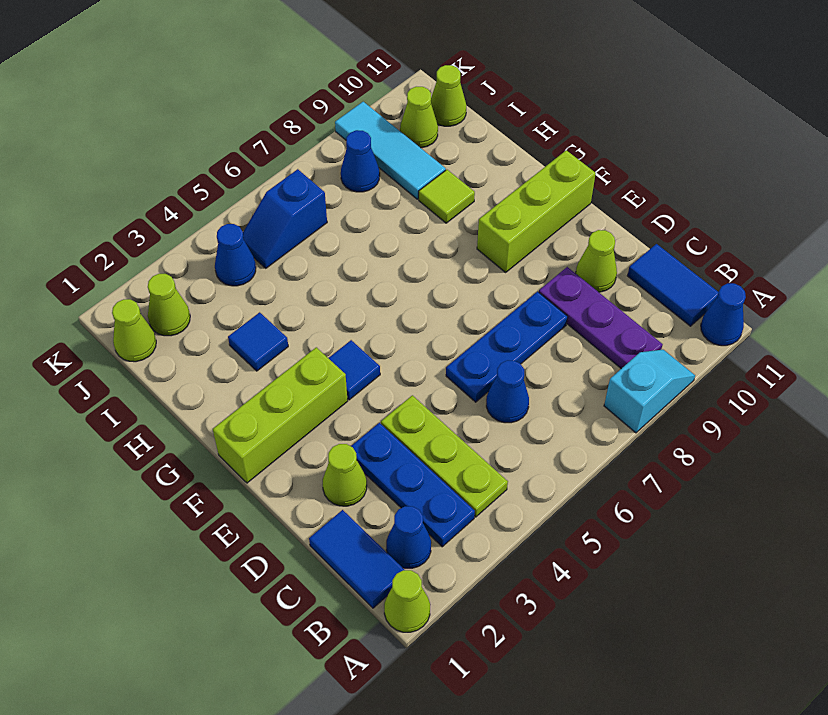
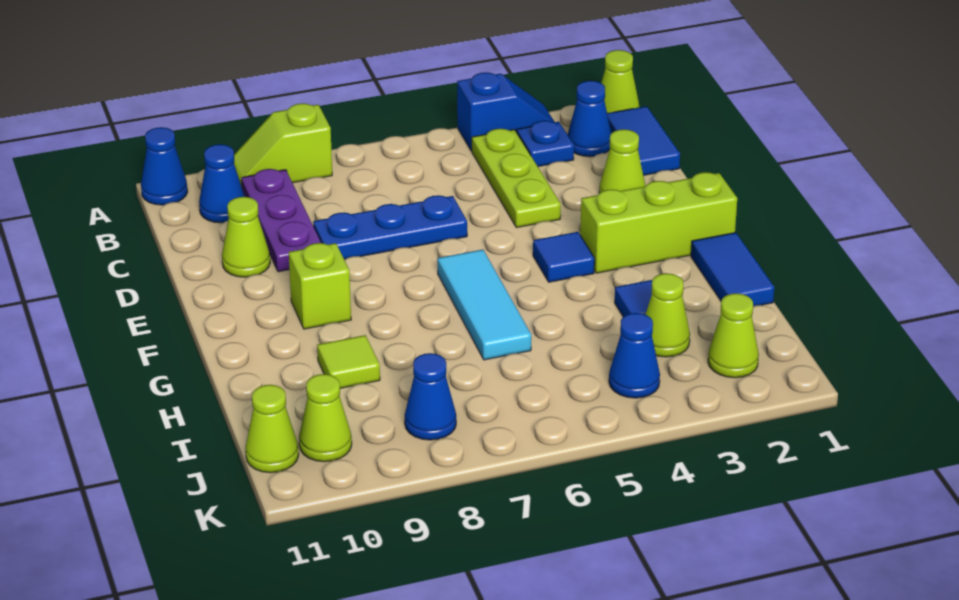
cyan 1x2 slope [604,350,695,433] -> lime 1x2 slope [234,103,332,186]
blue 1x3 plate [351,423,475,547] -> blue 1x1 plate [517,121,574,167]
blue 1x2 tile [627,244,719,326] -> blue 1x2 tile moved to [691,233,774,306]
blue 1x1 cone [486,360,529,423] -> blue 1x1 cone moved to [199,144,245,223]
lime 1x3 brick [477,150,596,272] -> lime 1x1 brick [289,243,351,329]
cyan 1x3 tile [335,102,446,199] -> cyan 1x3 tile moved to [437,250,531,360]
lime 1x1 cone [112,299,156,362] -> lime 1x1 cone moved to [645,273,690,357]
blue 1x2 slope [243,169,327,268] -> blue 1x2 slope moved to [457,73,555,151]

